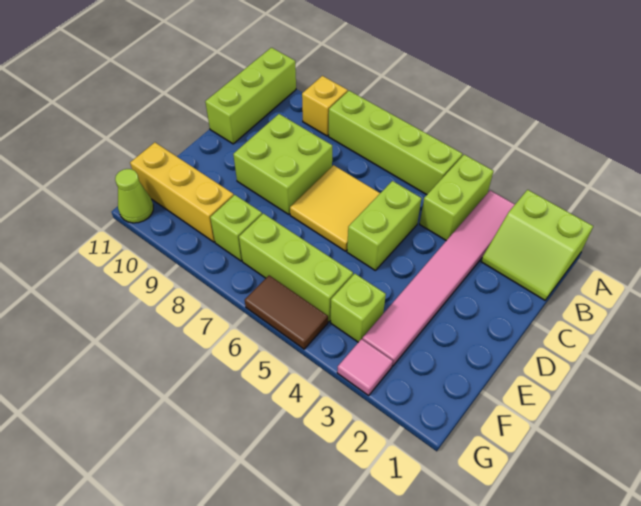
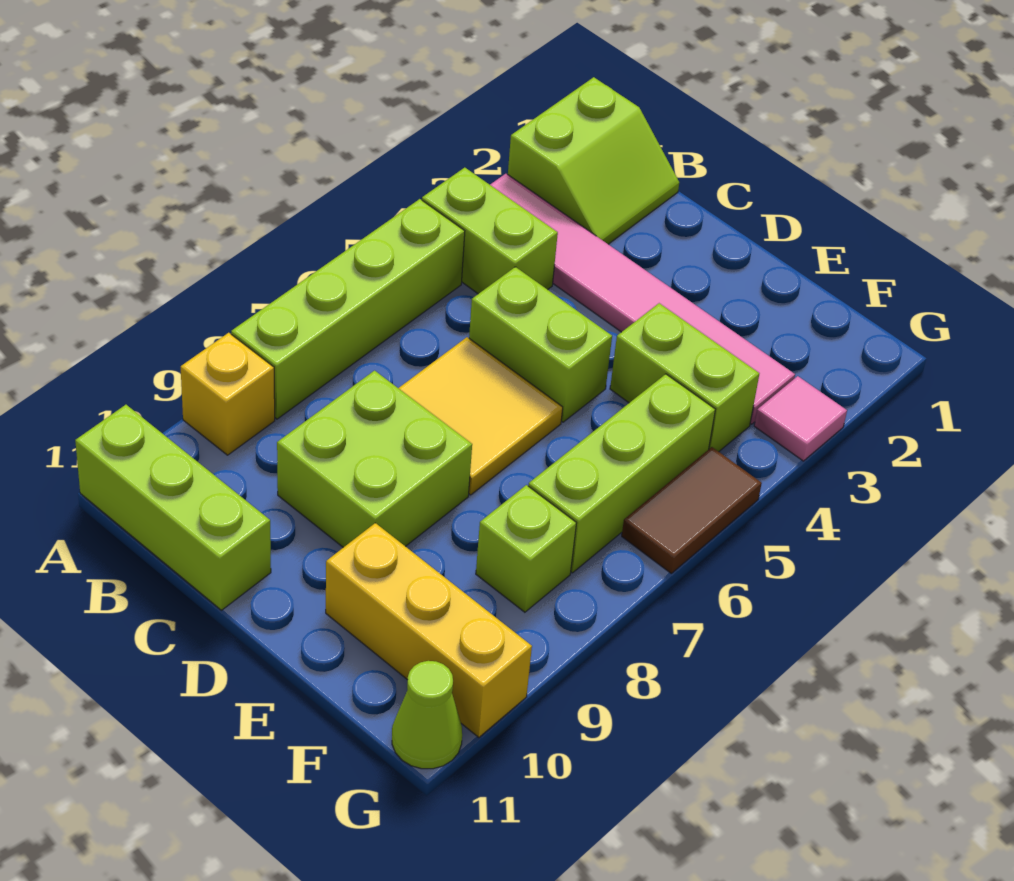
lime 1x1 brick [331,274,386,342] -> lime 1x2 brick [610,303,759,452]
yellow 1x3 brick [130,142,234,242] -> yellow 1x3 brick turned to [326,523,532,737]

